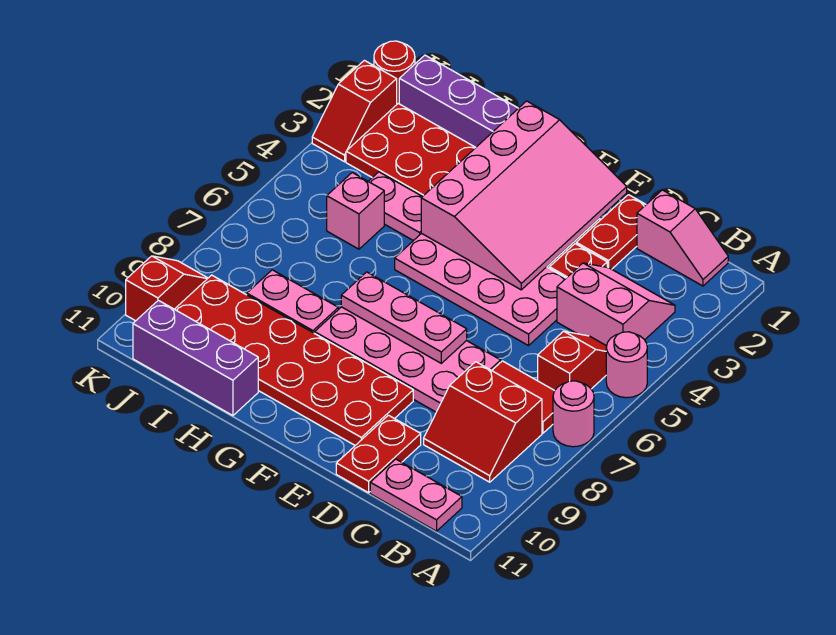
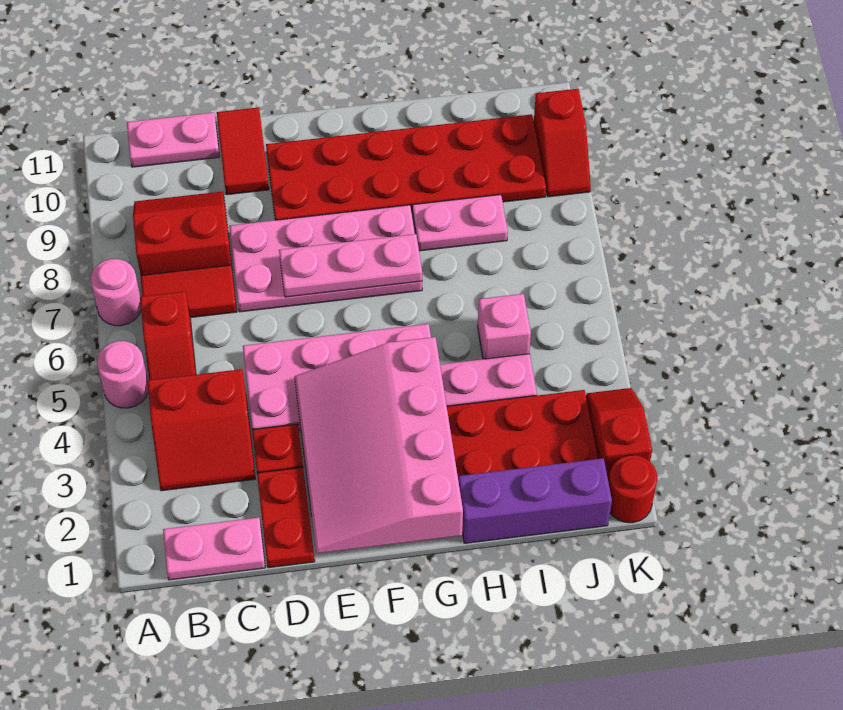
pink 1x2 slope [637,190,728,286] -> pink 1x2 plate [163,517,265,580]
pink 2x2 slope [557,263,675,346] -> red 2x2 slope [148,369,255,491]
red 1x2 plate [336,415,421,493] -> red 1x2 tile [217,107,269,195]
purple 1x3 brick [133,300,258,416] -> none

